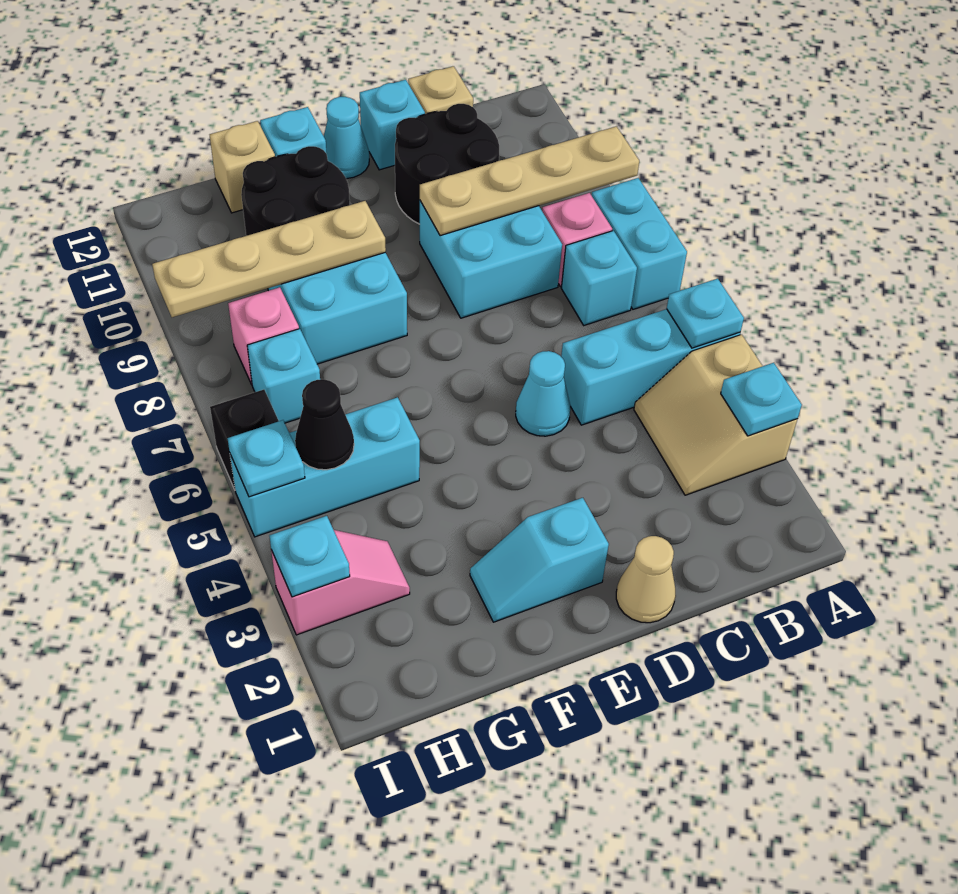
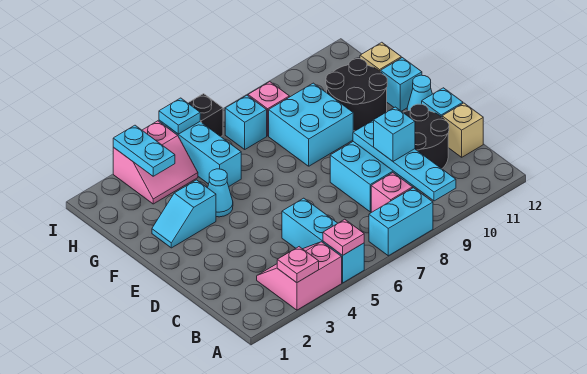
tan 2x2 slope [634,335,797,495] -> pink 2x2 slope [257,242,342,310]
cyan 1x1 plate [721,363,802,436] -> pink 1x1 plate [277,247,319,283]
cyan 1x1 plate [667,279,744,348] -> pink 1x1 plate [323,219,364,255]
tan 1x4 plate [420,126,639,236] -> cyan 1x4 plate [353,120,456,201]
cyan 1x1 brick [561,231,637,325] -> cyan 1x1 brick moved to [374,107,415,161]
tan 1x1 cone [616,536,676,623] -> none
cyan 1x1 cone [516,351,570,436] -> cyan 1x1 cone moved to [208,169,233,217]
cyan 1x2 slope [470,498,609,622] -> cyan 1x2 slope turned to [152,180,216,248]
tan 1x4 plate [152,201,386,317] -> none
pink 1x2 slope [271,530,410,635] -> pink 2x2 slope [113,121,198,204]
black 1x1 cone [295,379,354,470] -> none
cyan 1x1 plate [269,516,350,597] -> cyan 1x2 plate [113,125,175,176]

